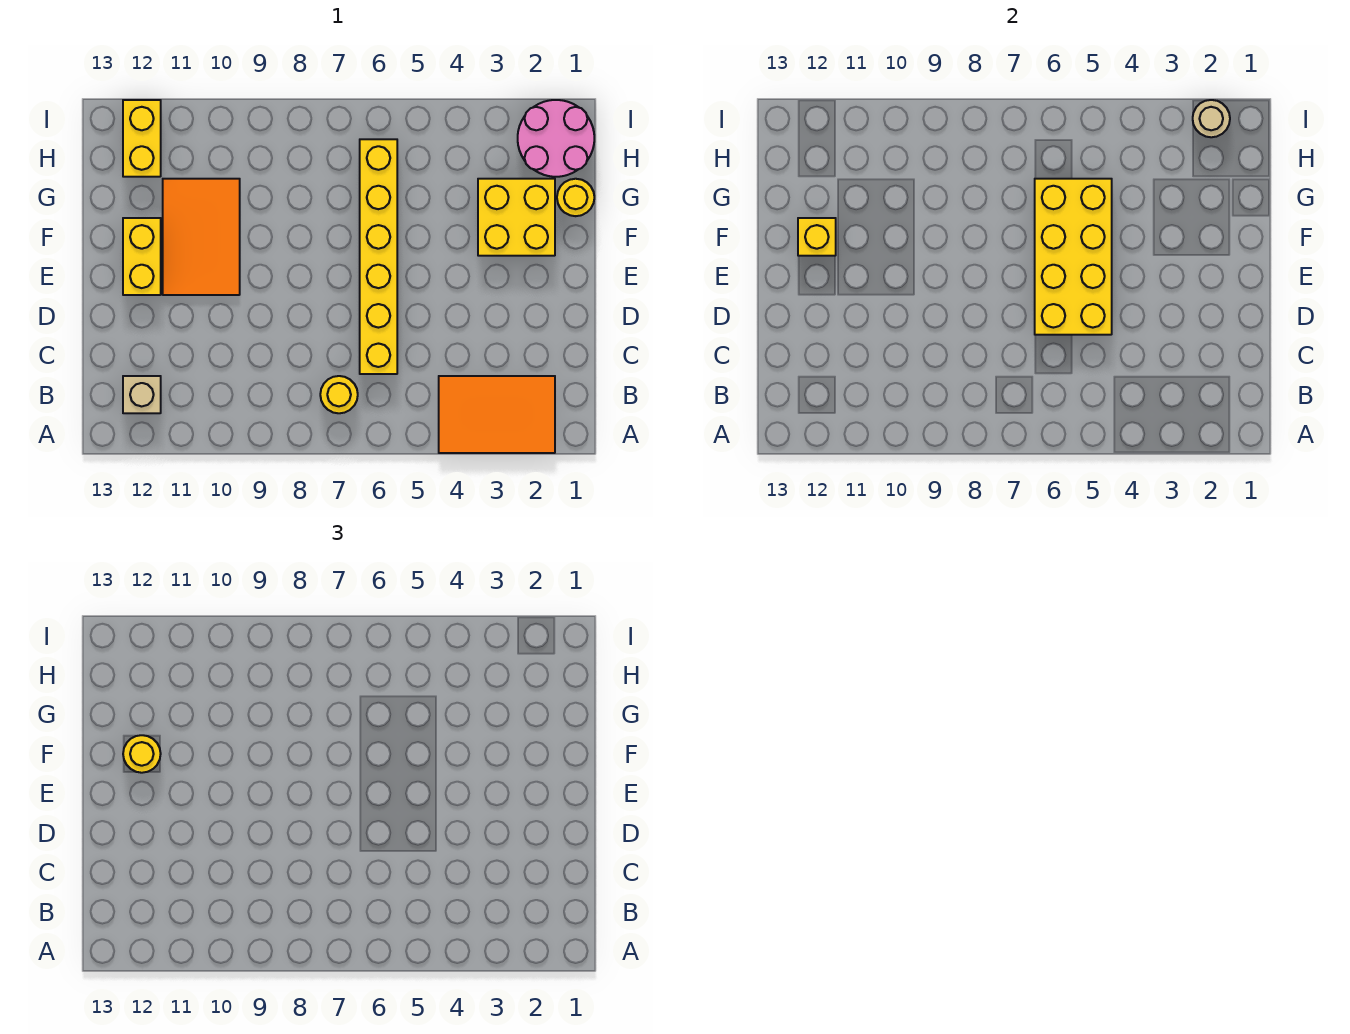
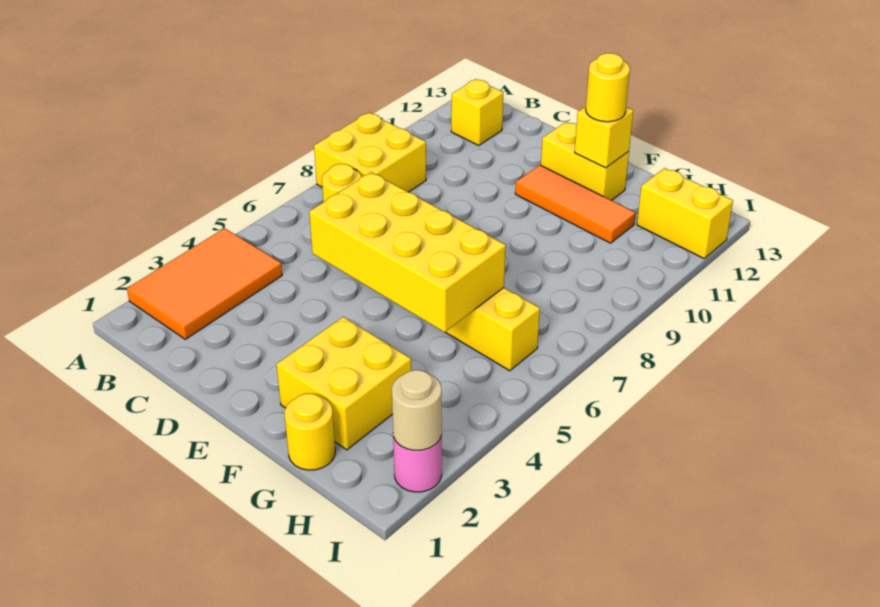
none -> yellow 2x2 brick [314,113,426,192]
tan 1x1 brick [123,376,161,413] -> yellow 1x1 brick [451,79,503,145]
orange 2x3 tile [163,179,240,295] -> orange 1x3 tile [515,165,635,243]
pink 2x2 round brick [518,100,594,177] -> pink 1x1 round brick [393,436,442,492]

